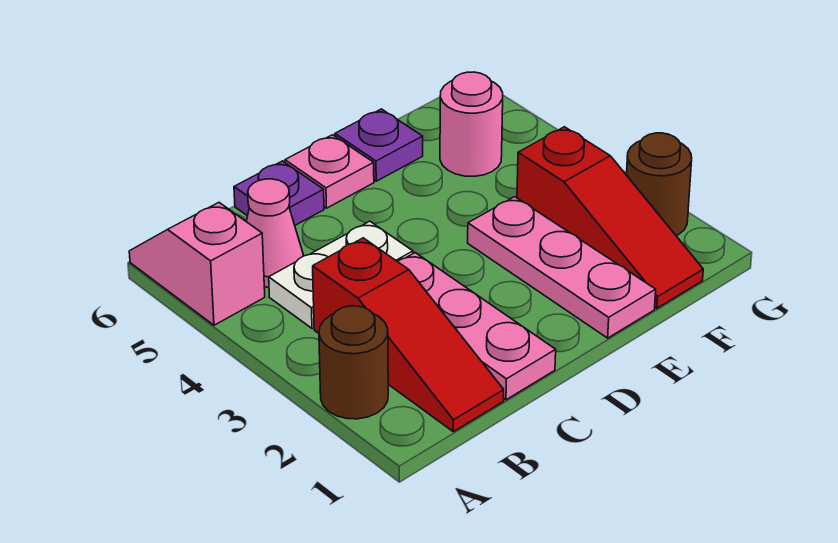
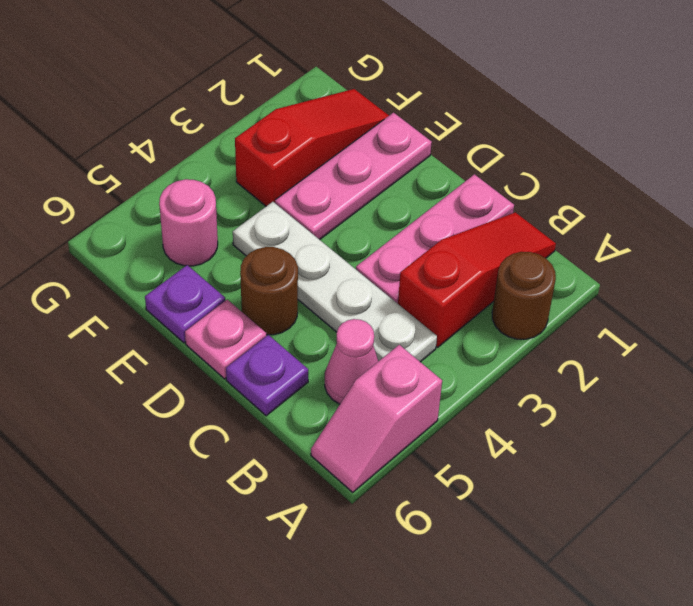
white 1x2 plate [269,221,413,328] -> white 1x4 plate [233,202,437,362]
brown 1x1 round brick [627,133,692,236] -> brown 1x1 round brick moved to [240,247,298,335]

